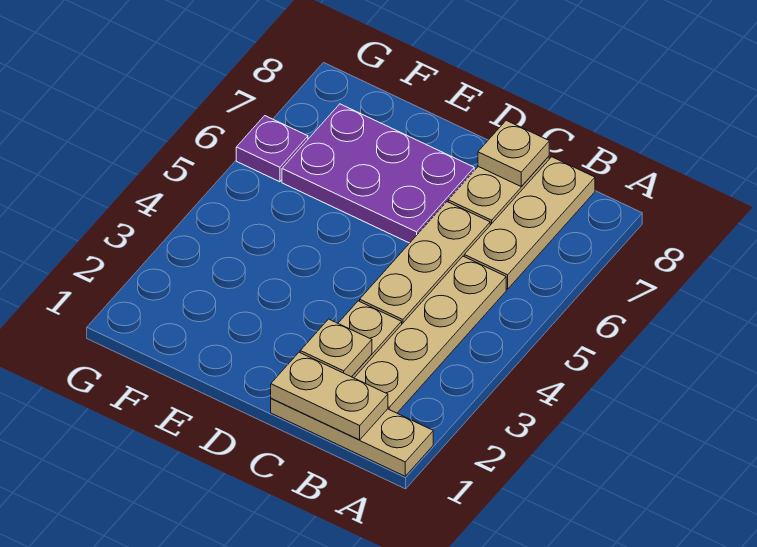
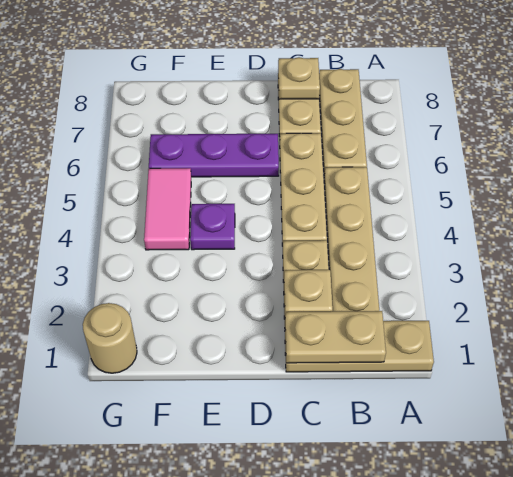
purple 2x3 plate [282,104,474,243] -> purple 1x3 plate [149,134,279,177]
none -> pink 1x2 tile [144,168,191,250]
none -> tan 1x1 round brick [83,303,137,373]
purple 1x1 plate [236,116,308,182] -> purple 1x1 plate moved to [190,204,235,250]

